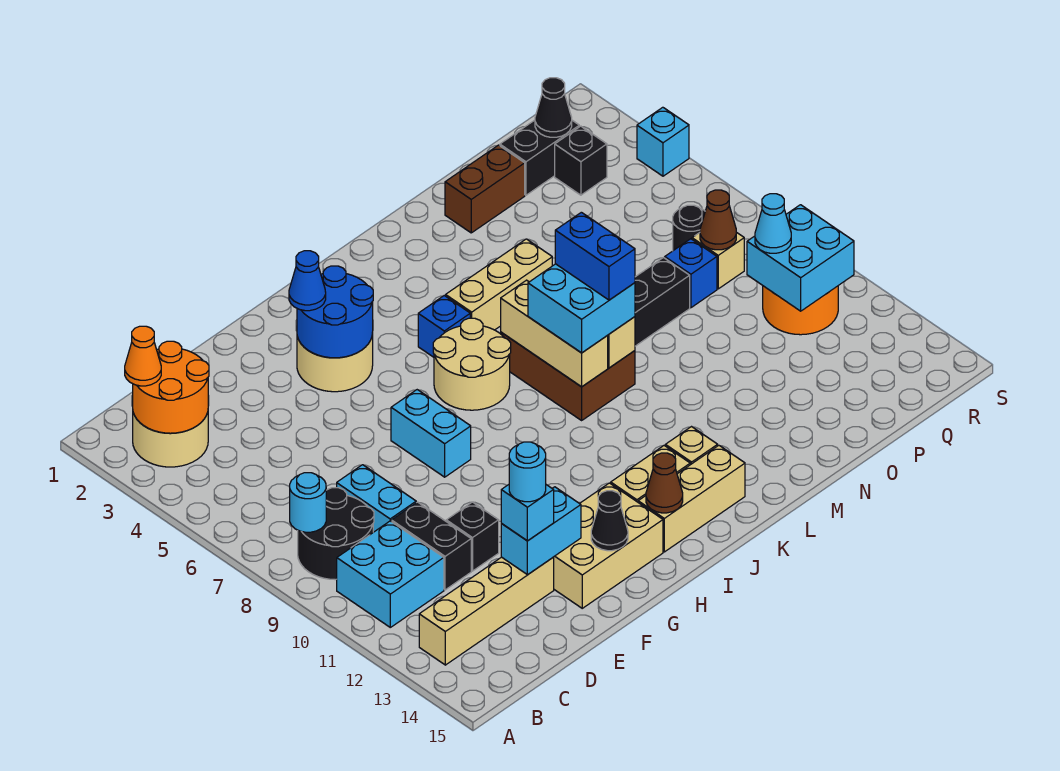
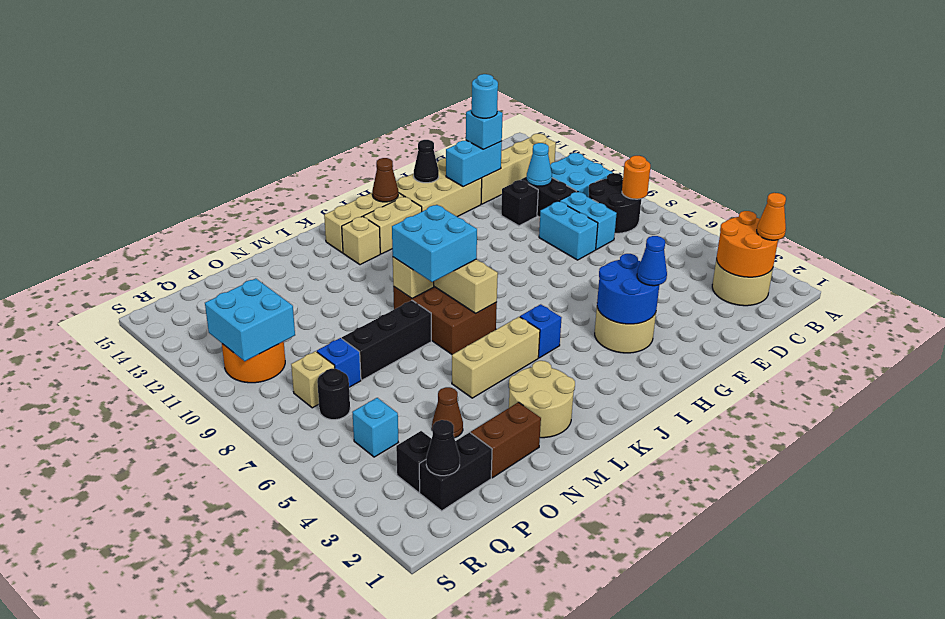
cyan 1x1 round brick [290,473,326,532] -> orange 1x1 round brick [622,156,650,199]
cyan 1x2 brick [391,390,471,477] -> cyan 1x2 brick moved to [539,201,598,260]
tan 2x2 round brick [433,318,511,410] -> tan 2x2 round brick moved to [509,361,575,438]
blue 1x2 brick [555,212,635,300] -> none
brown 1x1 cone [700,190,736,250] -> brown 1x1 cone moved to [432,387,463,438]
cyan 1x1 cone [755,194,791,253] -> cyan 1x1 cone moved to [527,143,552,186]
cyan 1x1 brick [637,107,689,176] -> cyan 1x1 brick moved to [352,398,398,457]

